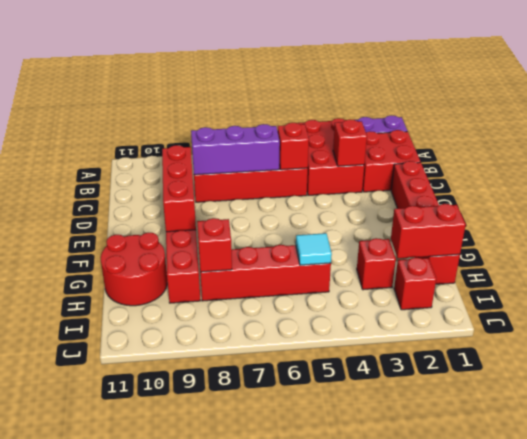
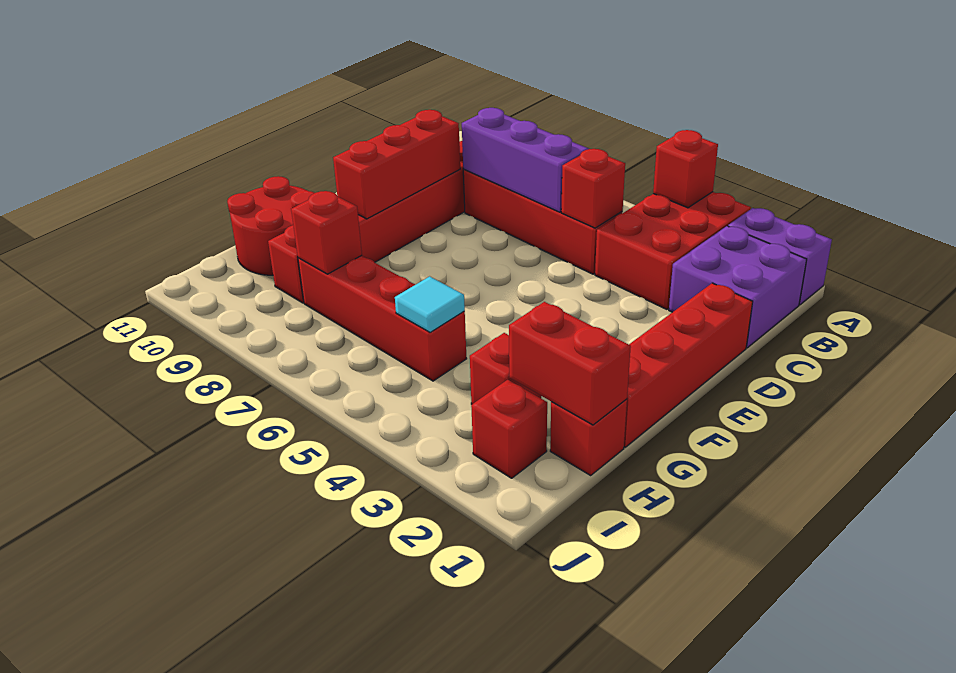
red 2x2 brick [362,130,420,192] -> purple 2x2 brick [669,226,807,348]
red 1x1 brick [333,119,367,166] -> red 1x1 brick moved to [653,130,718,208]

